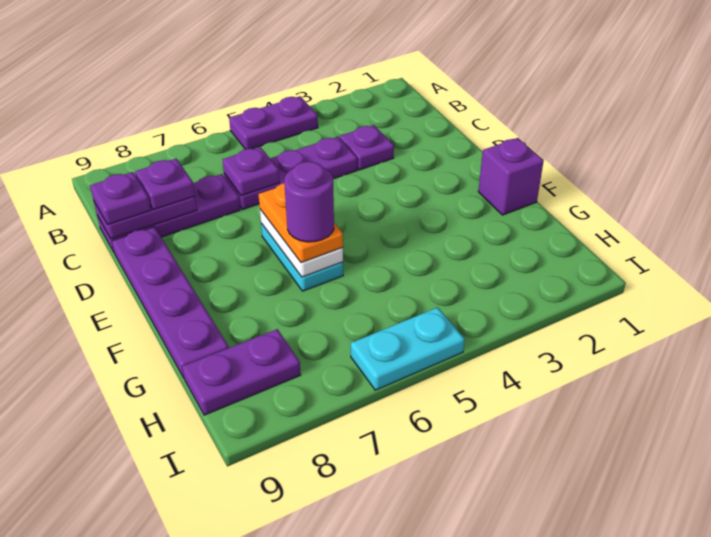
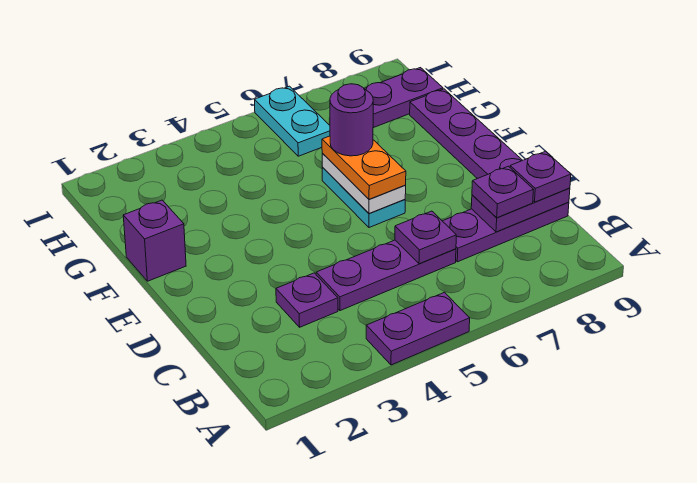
cyan 1x2 plate [351,308,465,390] -> cyan 1x2 plate turned to [255,86,330,156]

